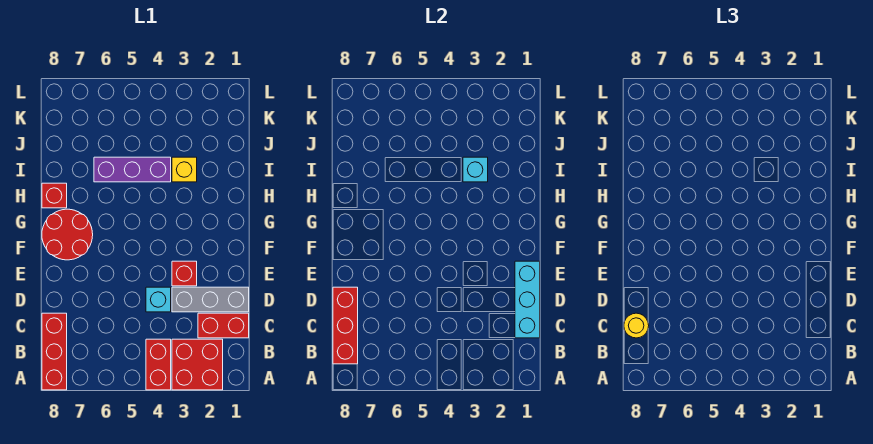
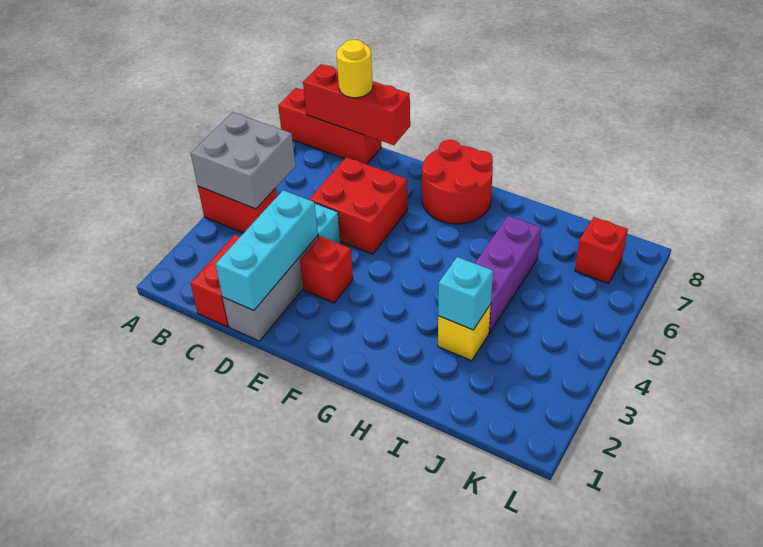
red 2x2 brick [172,339,223,390] -> red 2x2 brick moved to [309,157,408,254]
none -> grey 2x2 brick [191,112,296,209]
cyan 1x3 brick [515,261,540,338] -> cyan 1x3 brick turned to [215,190,318,311]
red 1x1 brick [42,183,67,208] -> red 1x1 brick moved to [575,217,628,283]

